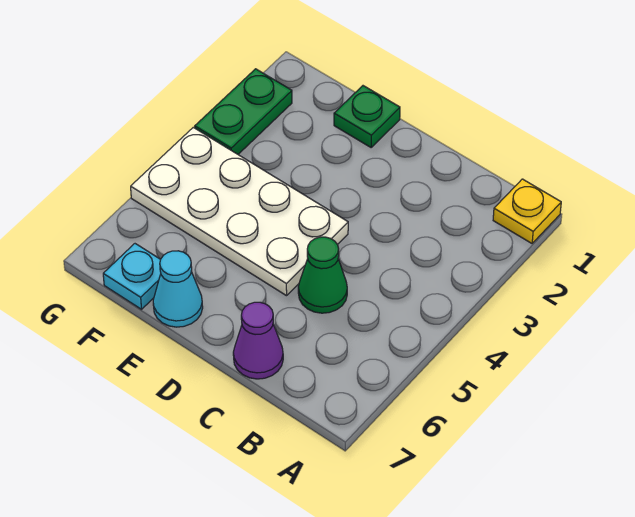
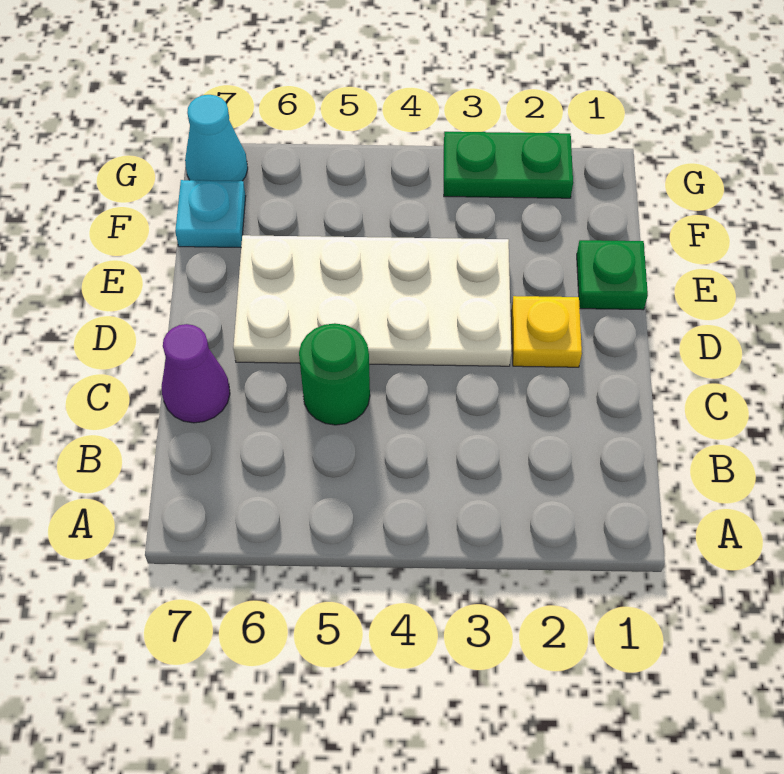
yellow 1x1 plate [493,179,561,243] -> yellow 1x1 plate moved to [511,296,582,367]
green 1x1 cone [298,237,347,313] -> green 1x1 round brick [299,323,370,425]
white 2x4 plate [131,127,348,296] -> white 2x4 plate turned to [233,235,511,366]
cyan 1x1 cone [153,251,203,327] -> cyan 1x1 cone moved to [185,95,248,181]

